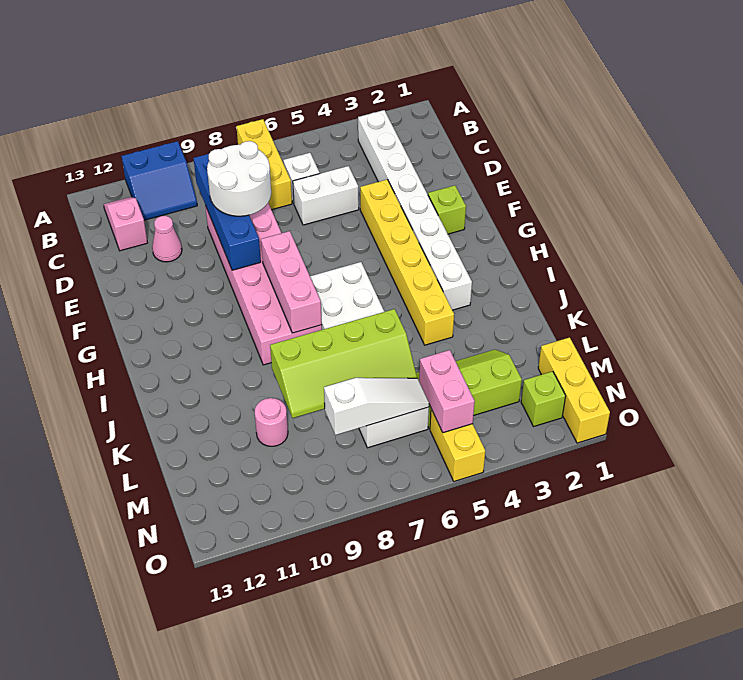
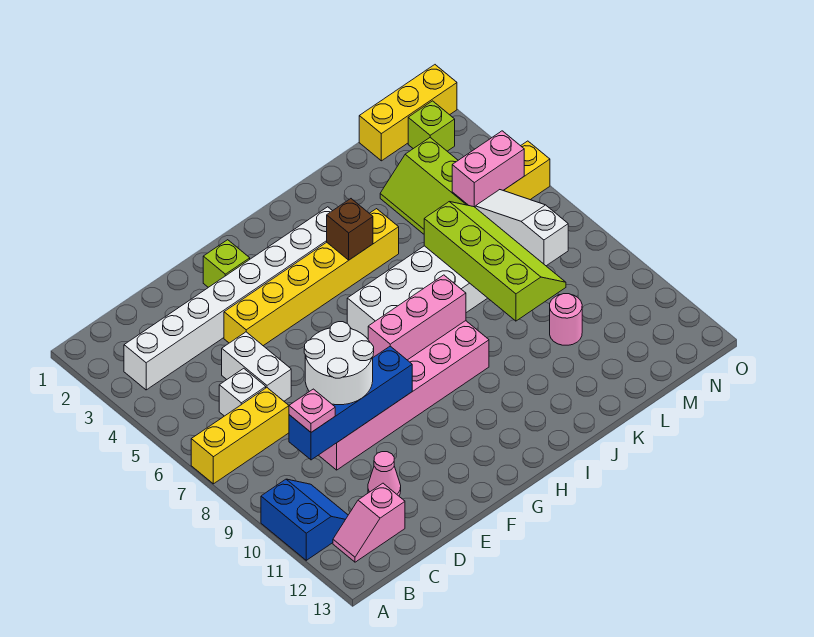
none -> pink 1x1 plate [289,389,335,432]
none -> brown 1x1 brick [327,199,373,260]

